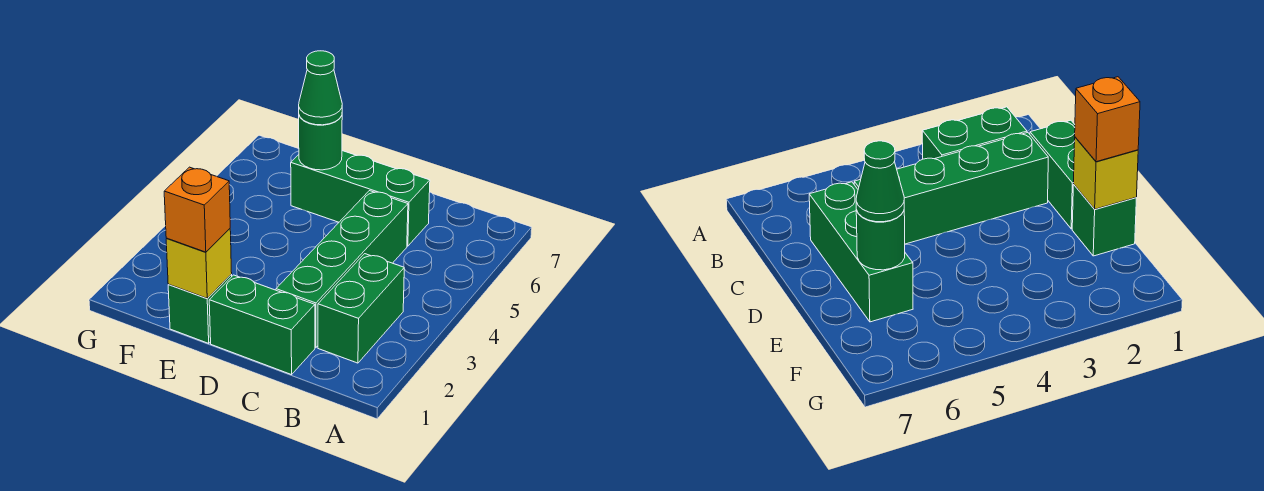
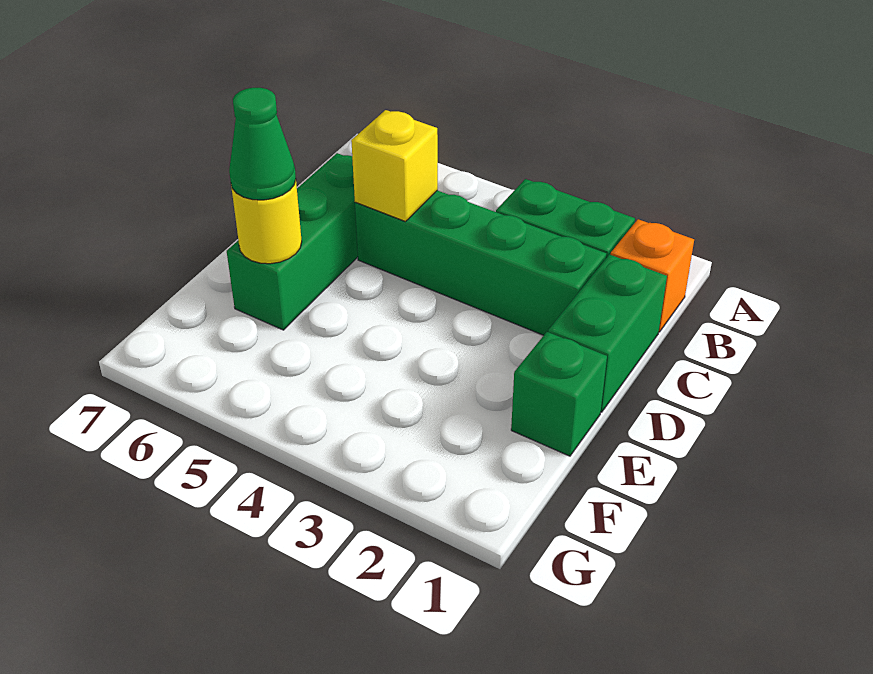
yellow 1x1 brick [166,229,232,298] -> yellow 1x1 brick moved to [351,110,438,222]
orange 1x1 brick [164,167,230,252] -> orange 1x1 brick moved to [611,219,694,332]
green 1x1 round brick [299,116,342,170] -> yellow 1x1 round brick [231,180,302,264]

